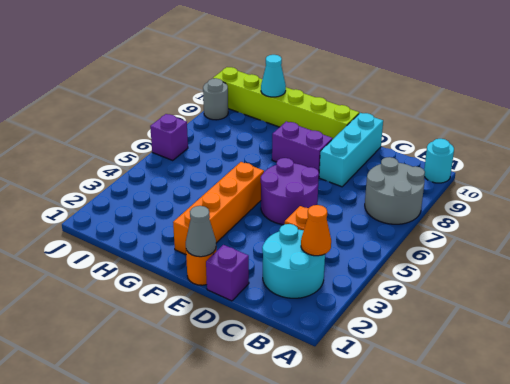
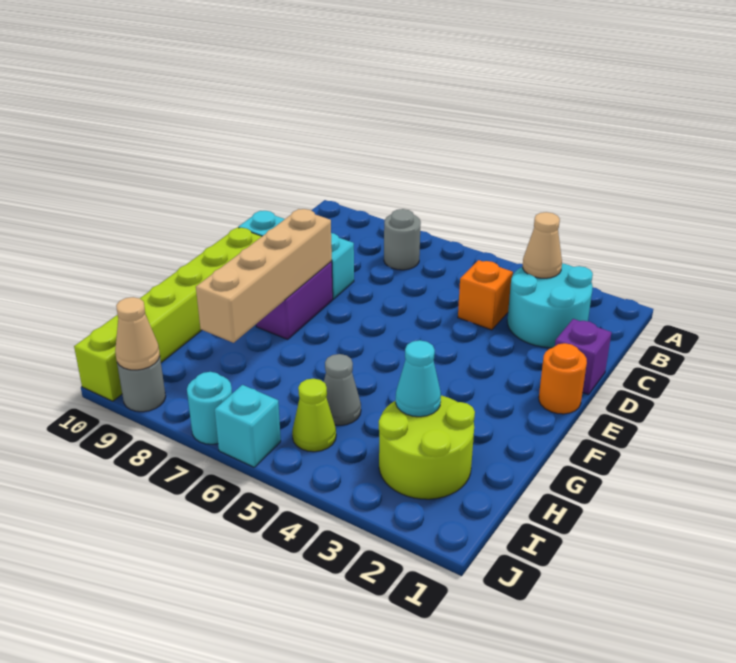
grey 2x2 round brick [365,157,425,224] -> grey 1x1 round brick [384,209,421,270]
cyan 1x1 round brick [424,139,454,183] -> cyan 1x1 round brick moved to [187,372,232,444]
orange 1x1 cone [301,205,331,256] -> tan 1x1 cone [523,212,562,278]
purple 2x2 round brick [261,158,319,225] -> none
grey 1x1 cone [186,206,216,257] -> grey 1x1 cone moved to [324,354,361,425]
none -> tan 1x4 brick [196,209,332,343]
orange 1x4 brick [173,162,264,255] -> none
none -> lime 2x2 round brick [379,396,475,499]
cyan 1x1 cone [261,55,286,97] -> cyan 1x1 cone moved to [396,340,441,417]
none -> lime 1x1 cone [292,379,336,452]
purple 1x1 brick [150,114,188,161] -> cyan 1x1 brick [215,385,281,467]
none -> tan 1x1 cone [115,297,160,370]

